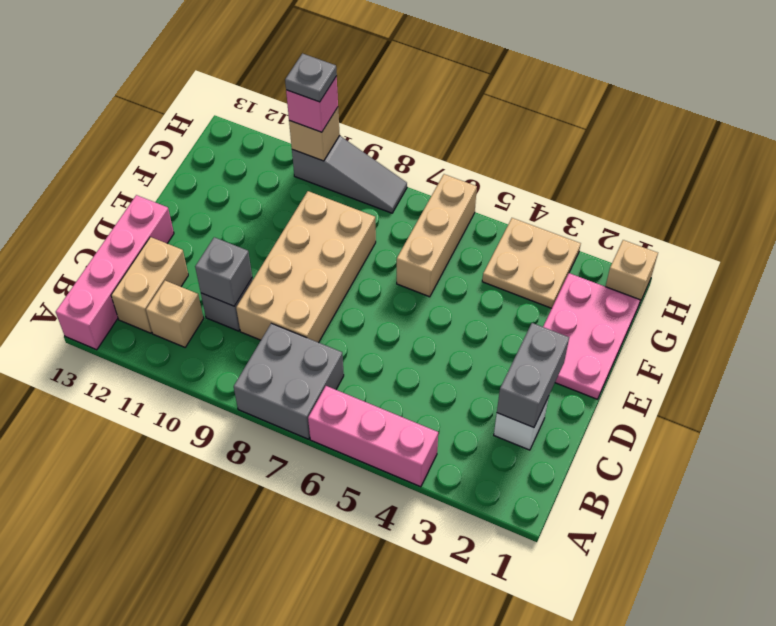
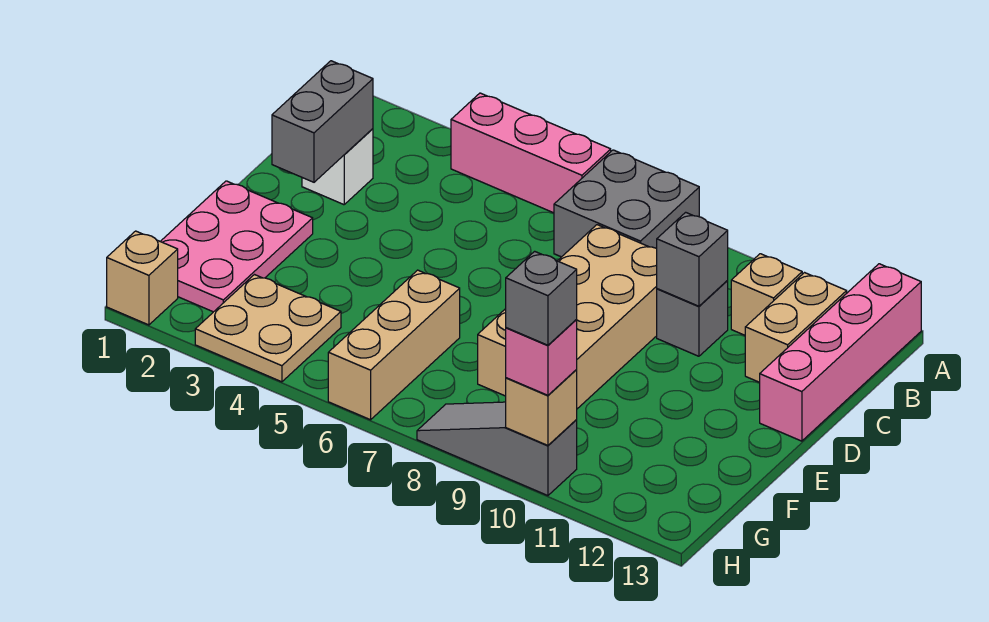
grey 1x1 plate [285,54,337,102] -> grey 1x1 brick [506,251,577,345]

